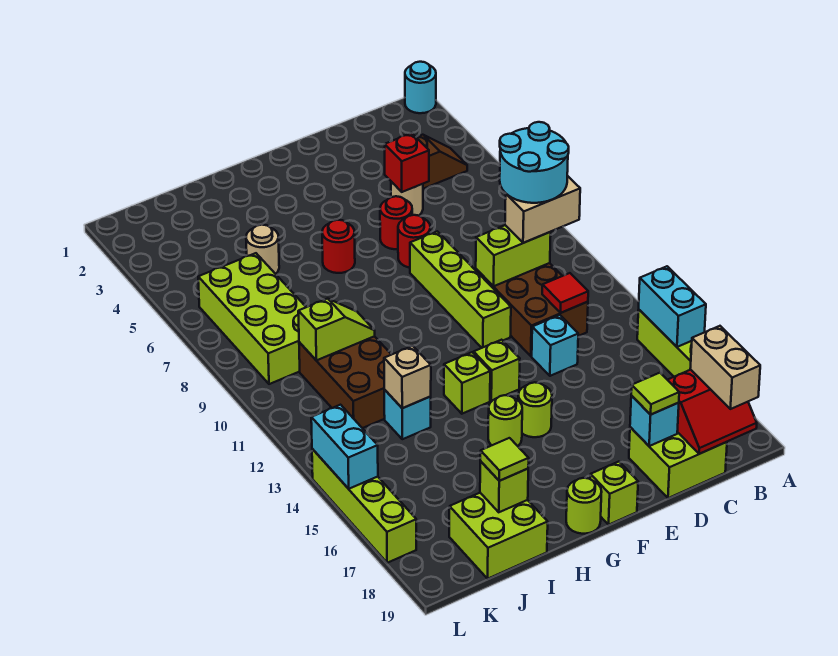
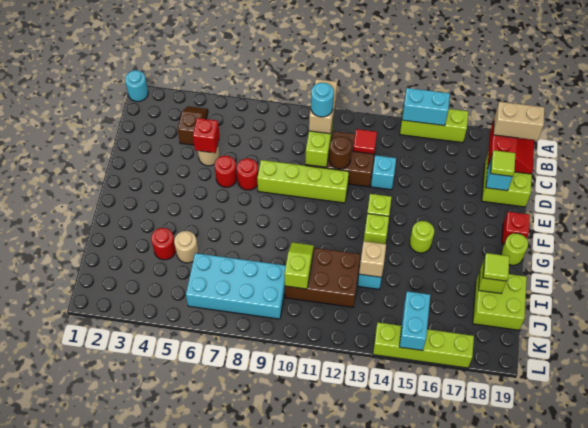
cyan 2x2 round brick [500,122,569,203] -> cyan 1x1 round brick [311,83,334,117]
none -> brown 1x1 round brick [329,136,352,169]
lime 1x1 round brick [518,382,552,437] -> none
lime 1x1 brick [590,462,638,525] -> red 1x1 brick [502,212,530,244]
red 1x1 round brick [322,220,355,273] -> red 1x1 round brick moved to [151,228,176,260]
lime 2x4 brick [198,253,306,384] -> cyan 2x4 brick [186,253,286,319]
cyan 1x2 brick [311,405,378,489] -> cyan 1x2 brick turned to [399,291,430,351]

